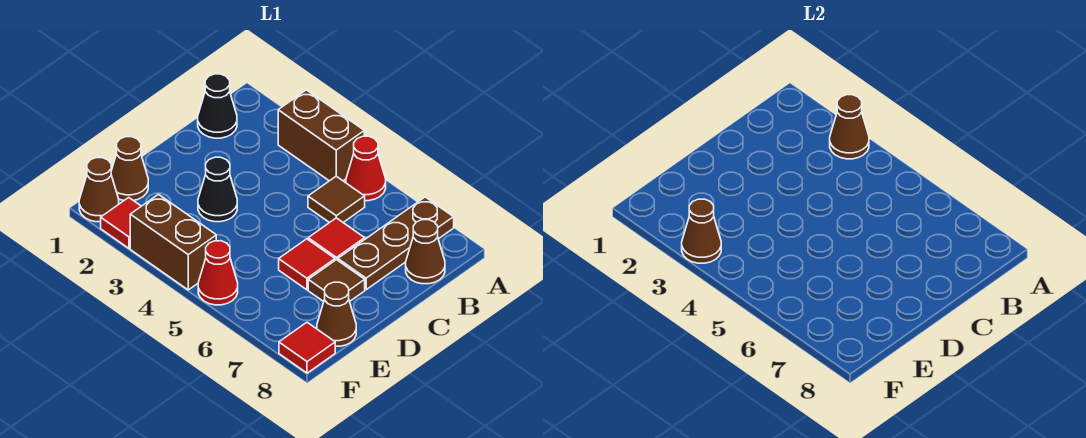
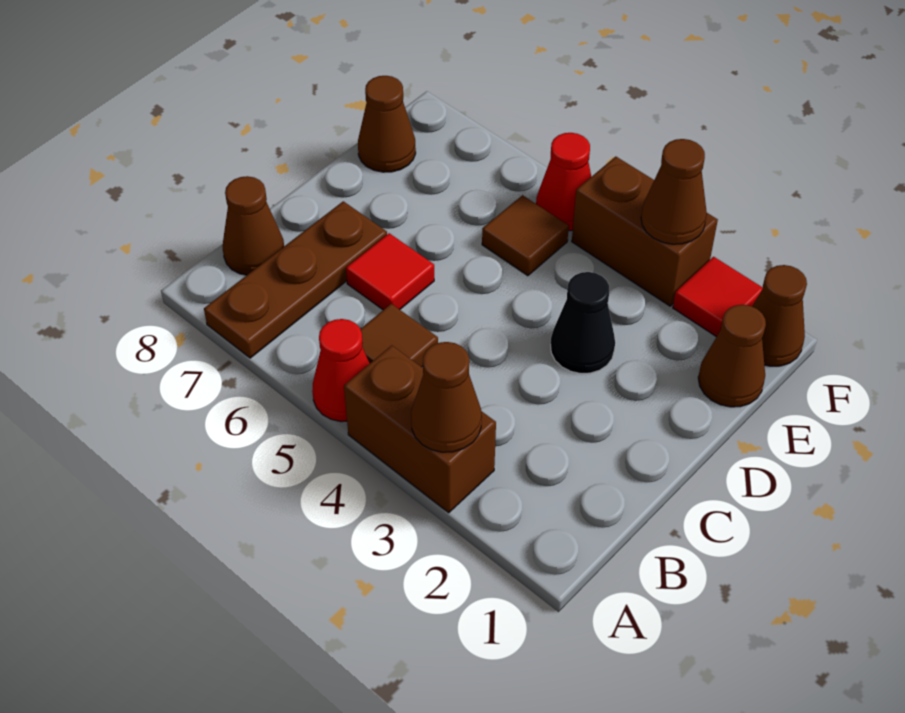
black 1x1 cone [198,74,237,138] -> none
red 1x1 tile [279,239,335,290] -> none
brown 1x1 tile [308,260,365,302] -> brown 1x1 tile moved to [482,195,569,276]
red 1x1 tile [279,322,335,373] -> none

